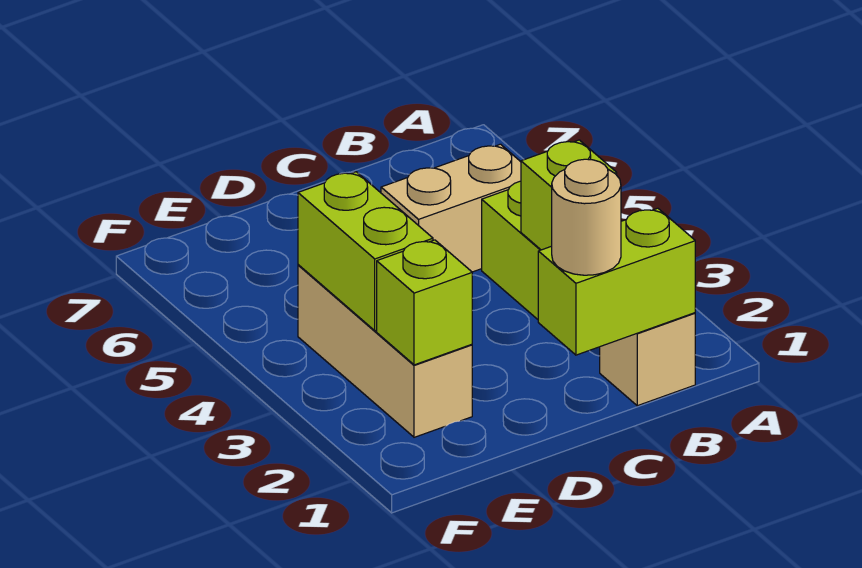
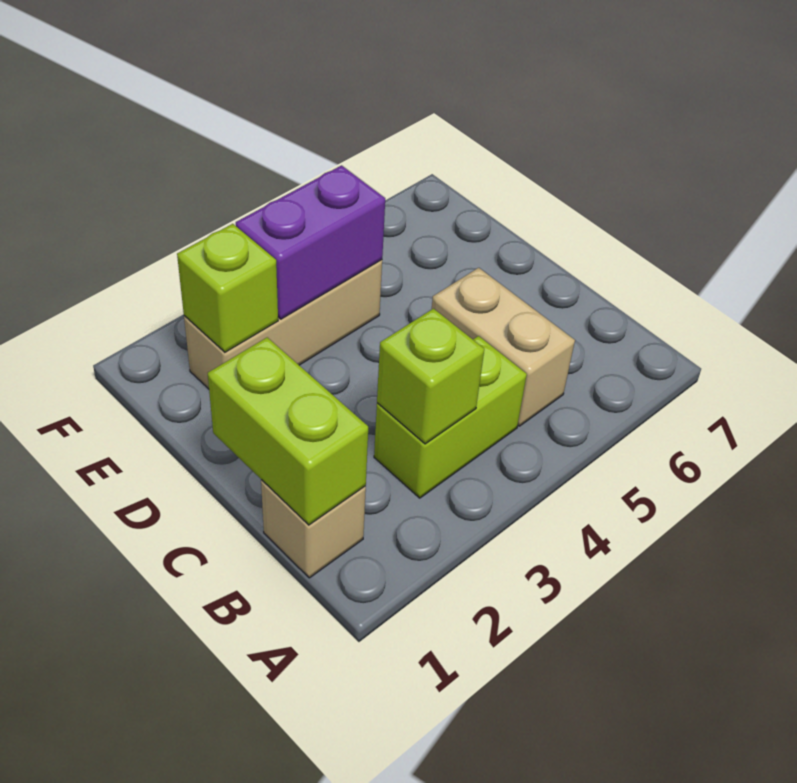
tan 1x1 round brick [552,159,621,275] -> none
lime 1x2 brick [298,172,433,331] -> purple 1x2 brick [236,165,385,319]

